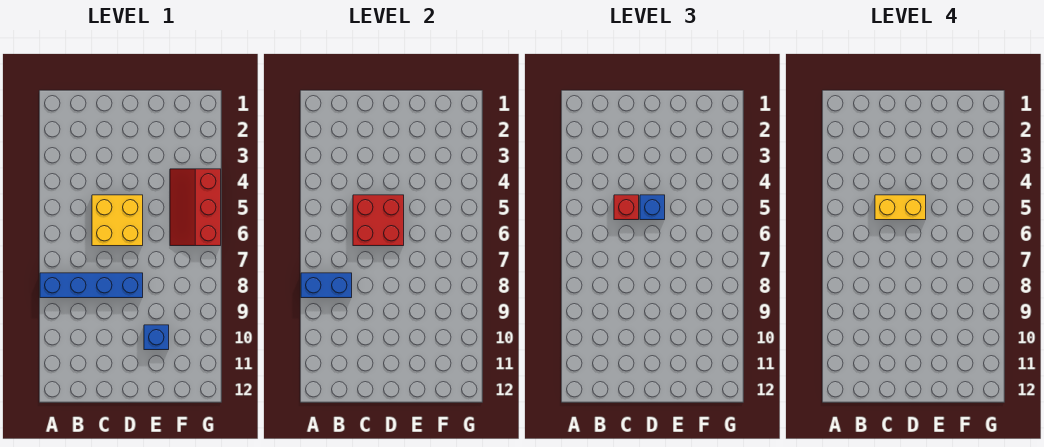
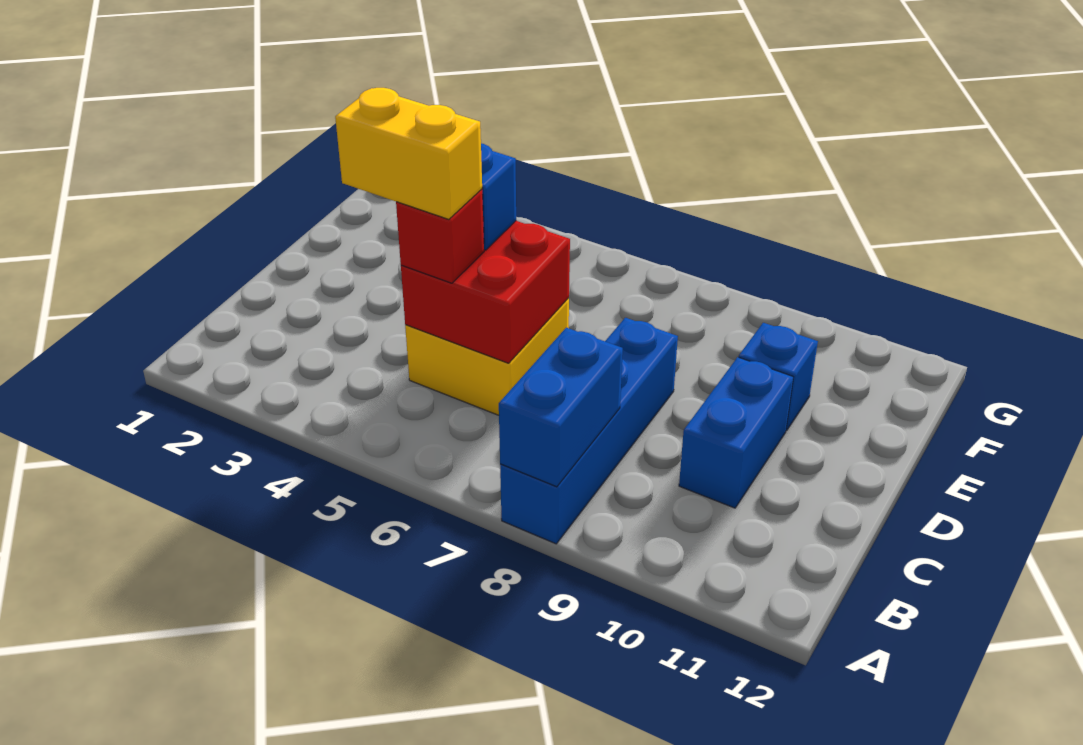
yellow 1x2 brick [875,195,926,220] -> yellow 1x2 brick turned to [335,88,482,219]
none -> blue 1x2 brick [679,357,793,508]
red 2x3 slope [170,169,221,246] -> none

